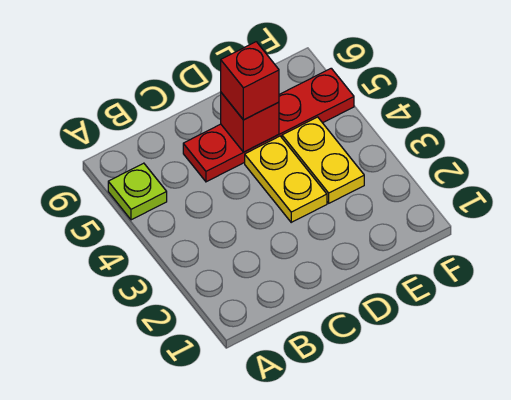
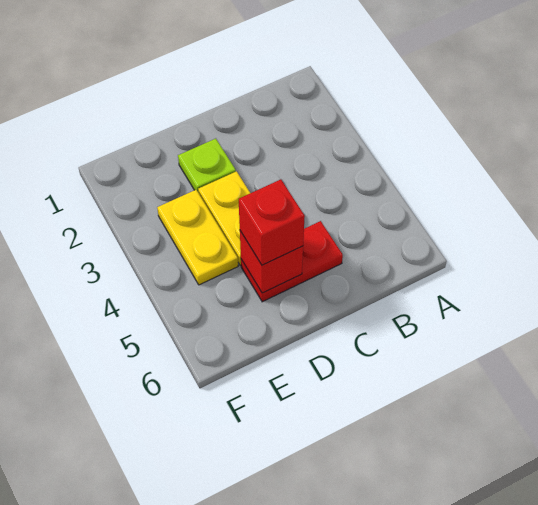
lime 1x1 plate [108,163,167,220] -> lime 1x1 plate moved to [178,139,236,193]
red 1x4 plate [183,68,354,182] -> red 1x2 plate [241,221,343,302]

